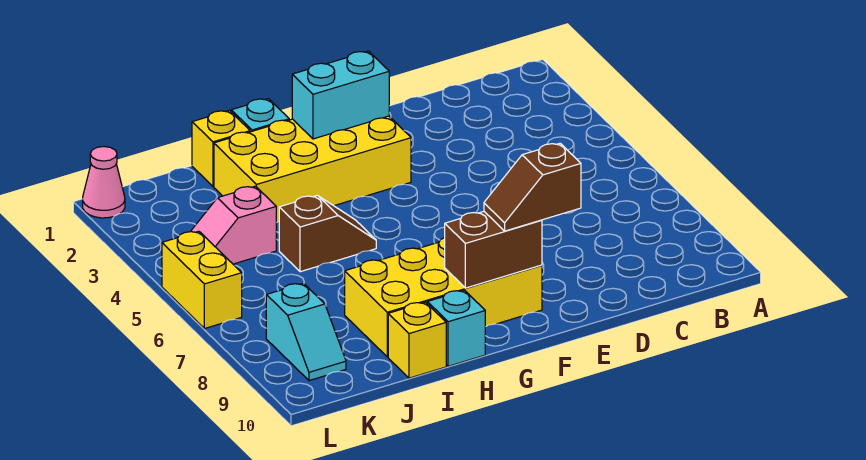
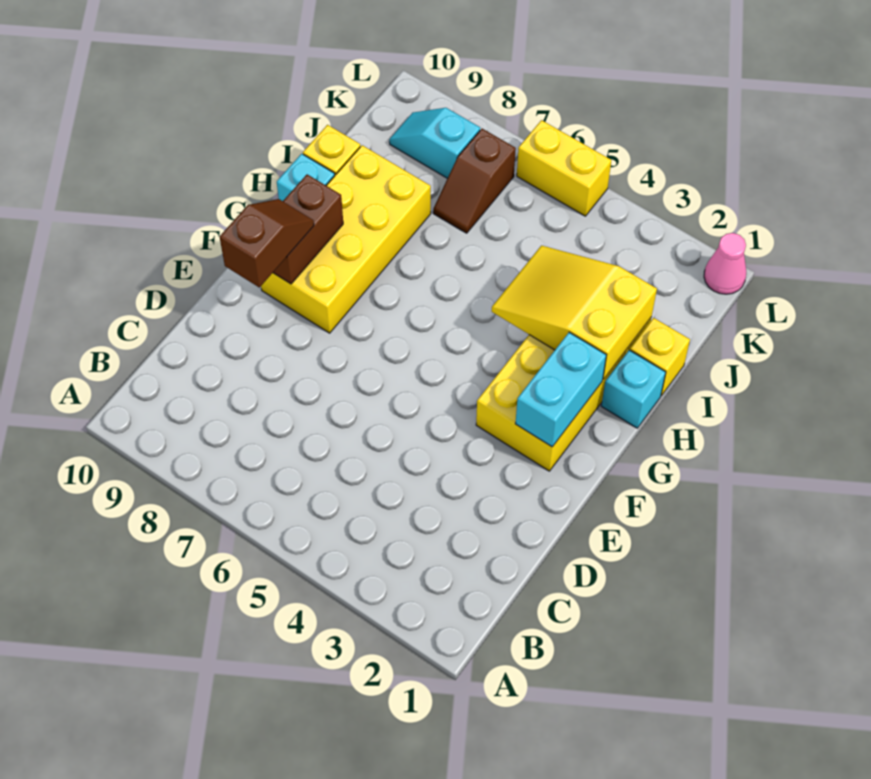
none -> yellow 2x3 slope [492,246,657,380]
brown 1x2 slope [279,195,376,272] -> brown 1x2 slope moved to [433,129,516,233]
pink 1x2 slope [191,186,276,264] -> none

